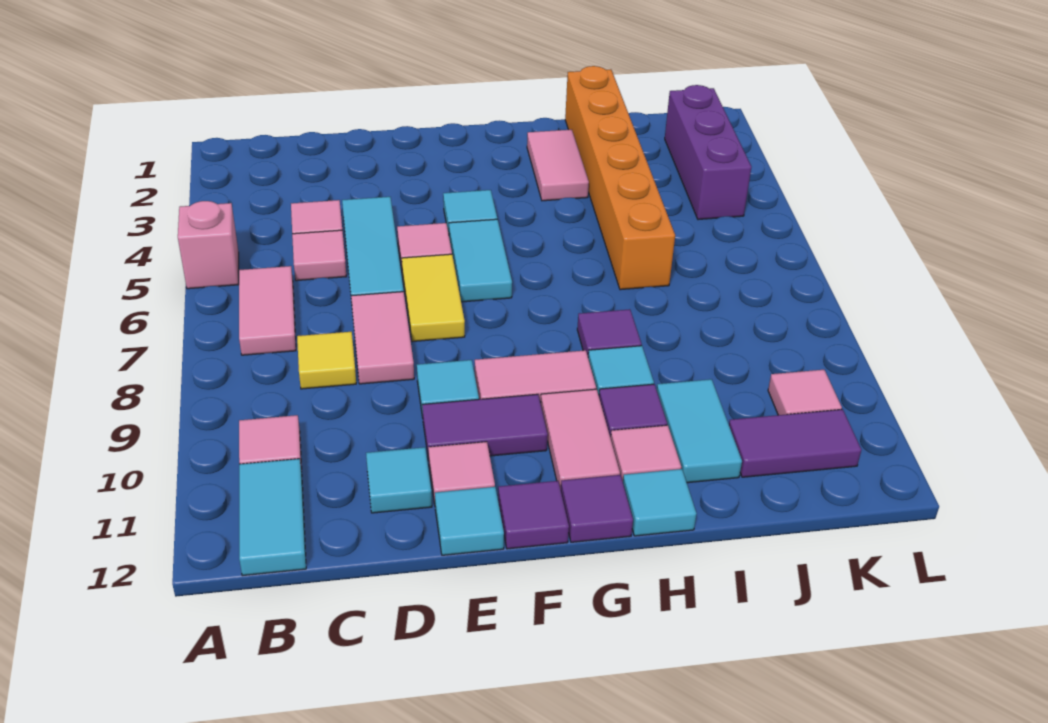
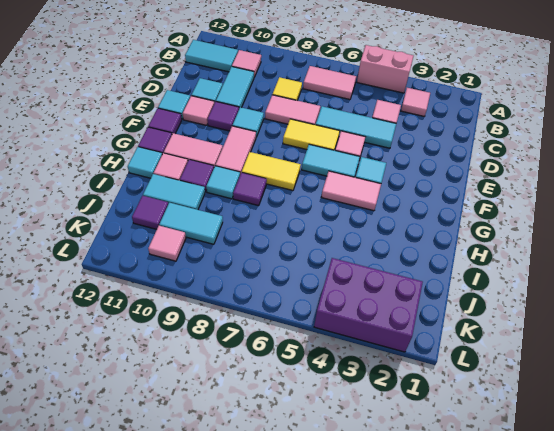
pink 1x1 brick [178,201,239,289] -> pink 1x2 brick [357,45,413,93]
pink 1x1 tile [292,230,347,281] -> pink 1x1 tile moved to [401,88,430,116]
none -> cyan 1x2 tile [216,67,254,108]
purple 1x2 tile [422,394,548,461] -> purple 1x1 tile [207,102,239,131]
none -> yellow 1x2 tile [242,152,301,190]
pink 1x2 tile [527,130,589,201] -> pink 1x2 tile moved to [322,171,381,211]
orange 1x6 brick [565,66,675,290] -> none
none -> cyan 1x2 tile [159,203,223,244]
purple 1x2 tile [729,409,861,477] -> purple 1x1 tile [132,196,168,229]
purple 1x3 brick [665,85,751,220] -> purple 2x3 brick [314,258,423,352]

